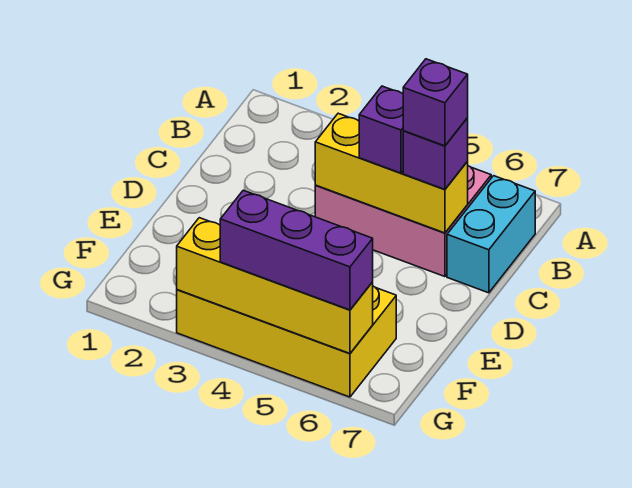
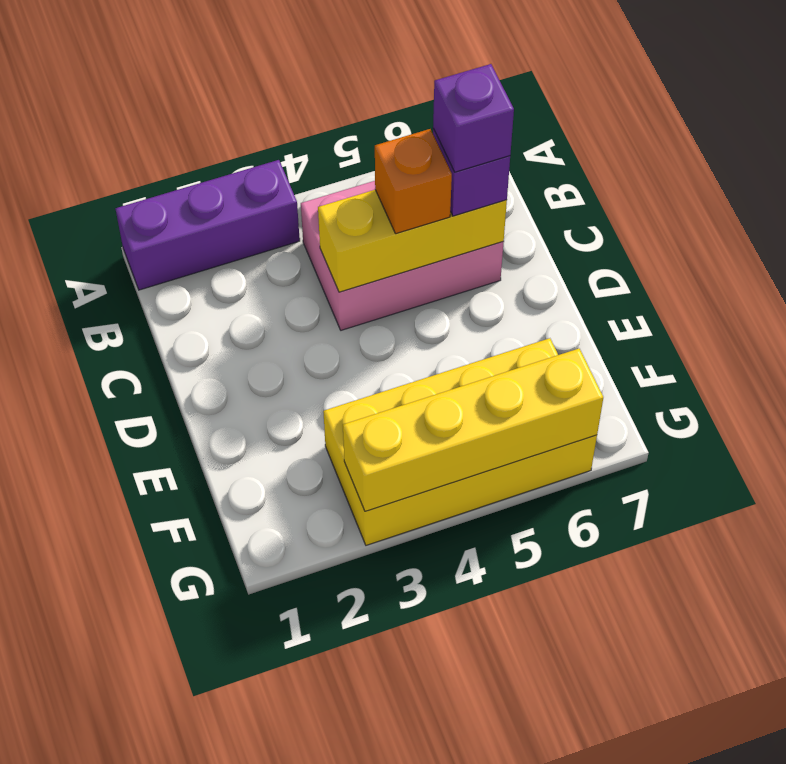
cyan 1x2 brick [447,176,535,293] -> none
purple 1x1 brick [359,86,403,173] -> orange 1x1 brick [375,129,452,234]
purple 1x3 brick [220,190,373,310] -> purple 1x3 brick moved to [115,160,300,290]

